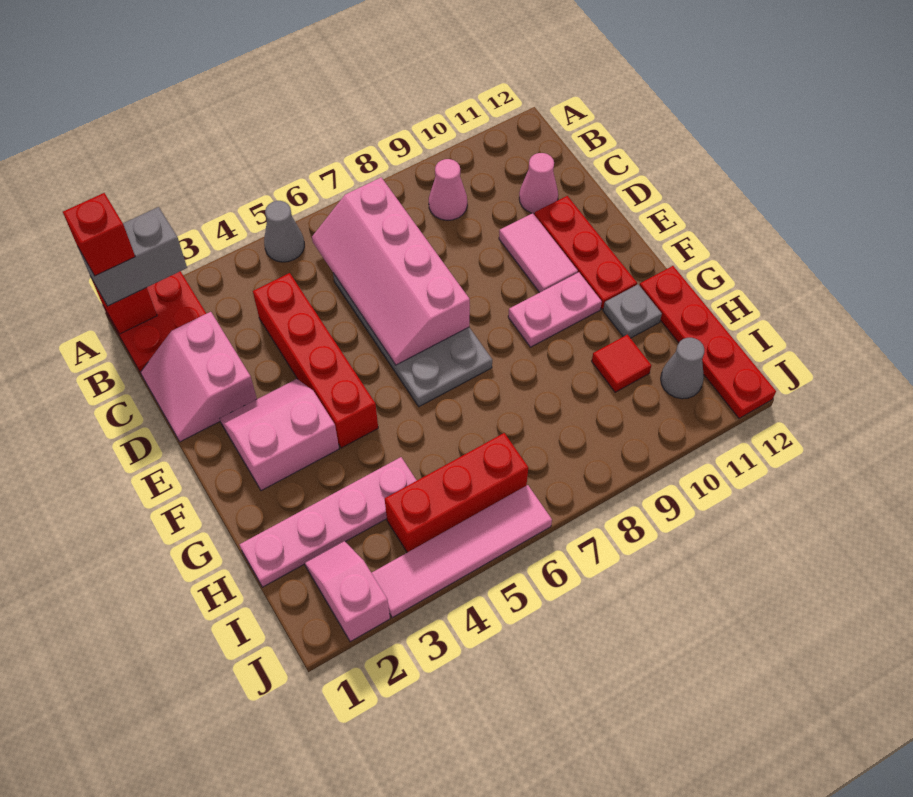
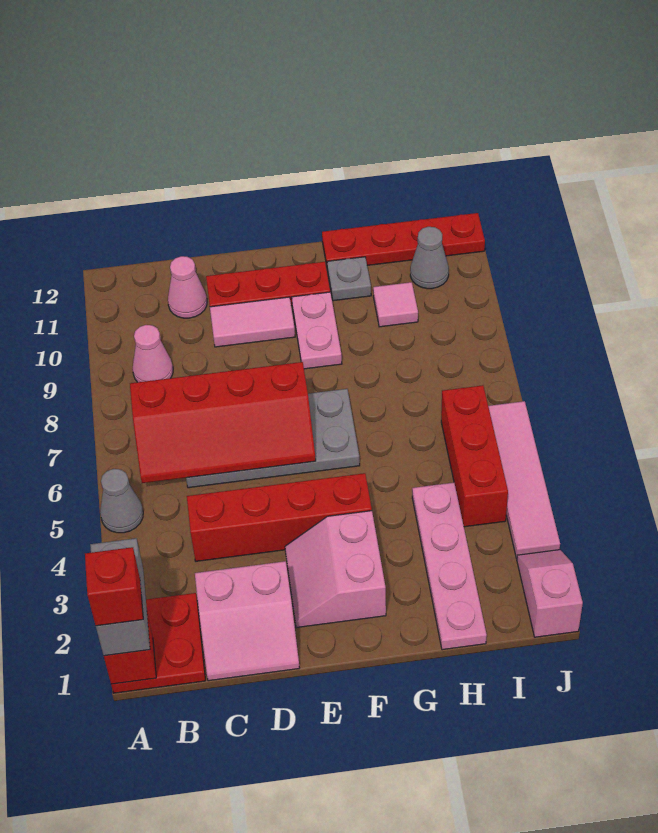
pink 2x4 slope [312,177,470,365] -> red 2x4 slope [130,362,316,483]
red 1x1 tile [592,334,651,392] -> pink 1x1 tile [373,282,418,327]
pink 1x2 slope [305,541,390,642] -> pink 1x2 slope turned to [517,550,583,637]

